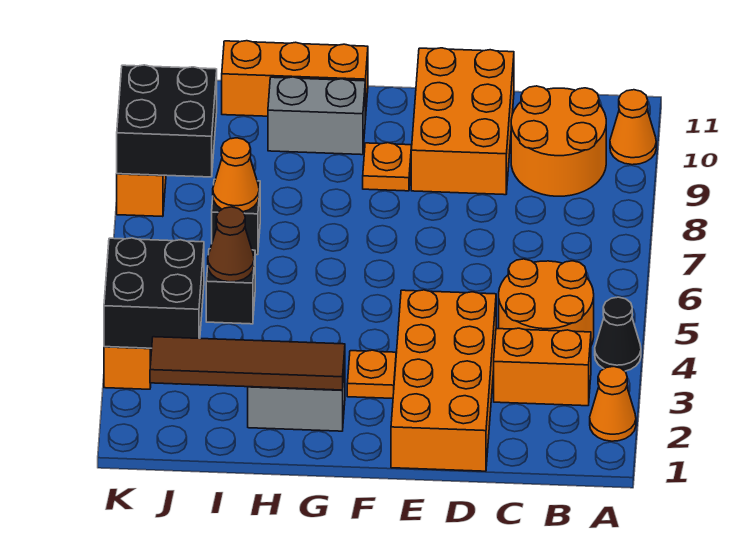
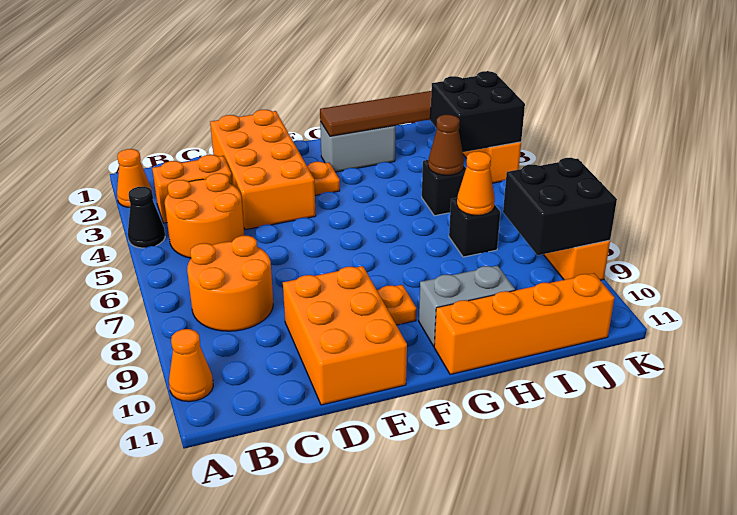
orange 2x2 round brick [511,86,606,196] -> orange 2x2 round brick moved to [187,236,273,331]
orange 1x3 brick [222,41,368,120] -> orange 1x4 brick [434,273,615,375]

